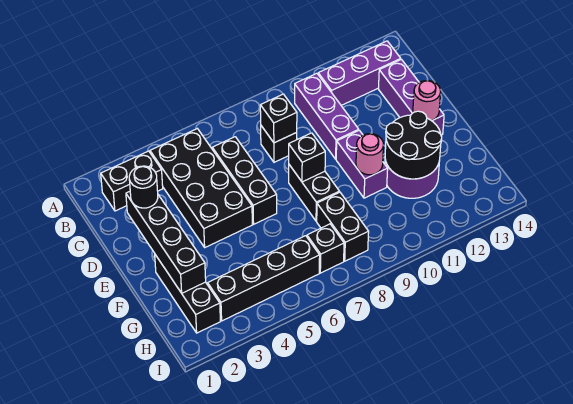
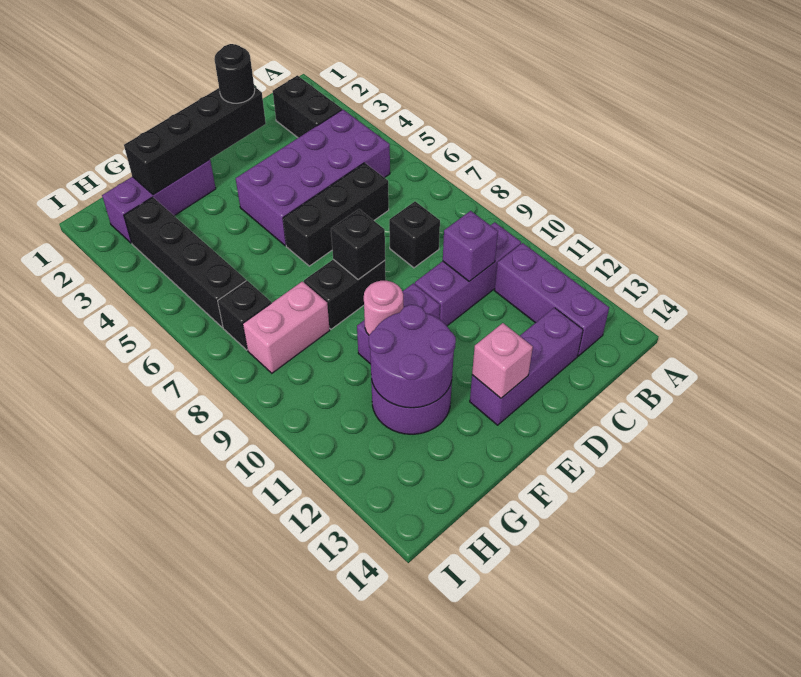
black 2x4 brick [150,129,252,247] -> purple 2x4 brick [236,109,390,246]
black 1x1 brick [260,94,297,143] -> none
none -> purple 1x1 brick [443,211,498,281]
pink 1x1 round brick [413,81,441,121] -> pink 1x1 brick [472,323,533,398]
black 1x3 brick [155,255,220,333] -> purple 1x3 brick [102,160,216,243]
black 2x2 round brick [385,111,442,179] -> purple 2x2 round brick [369,305,456,408]
black 1x2 brick [317,192,369,261] -> pink 1x2 brick [243,281,330,373]

